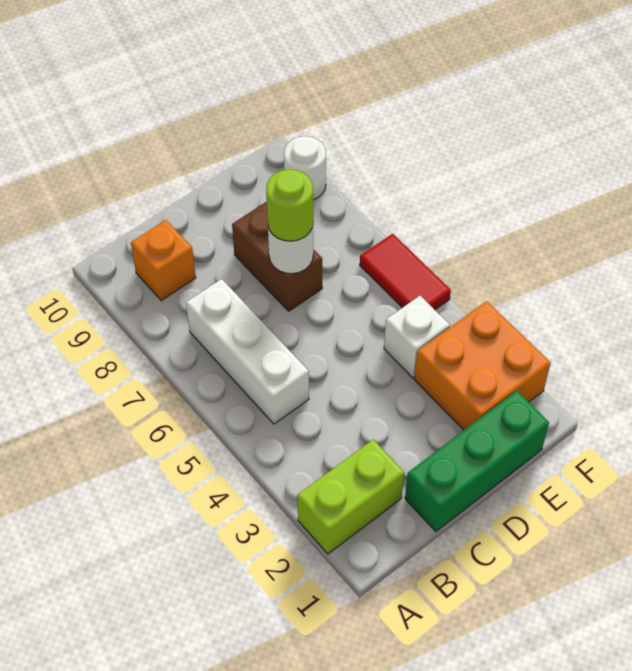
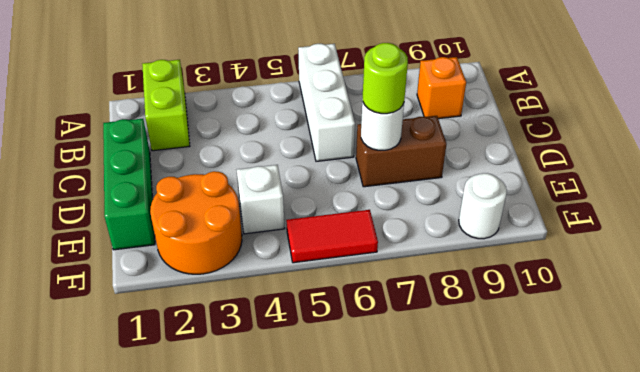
white 1x3 brick [186,279,309,424] -> white 1x3 brick turned to [298,44,355,161]
orange 2x2 brick [414,301,551,430] -> orange 2x2 round brick [150,171,242,274]

